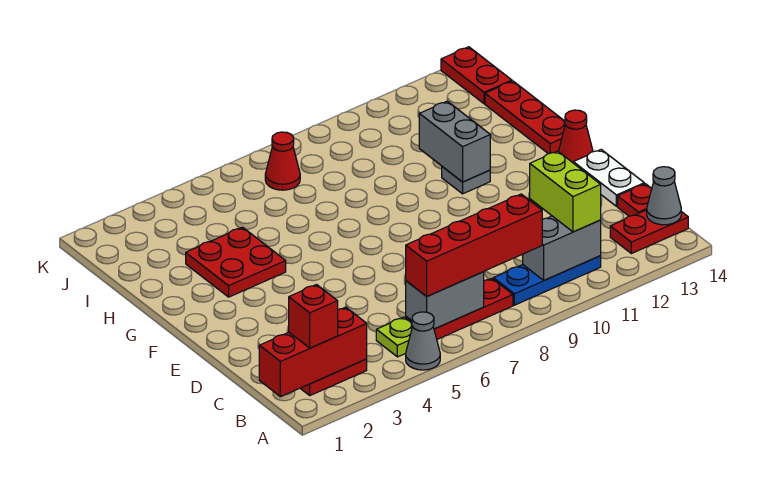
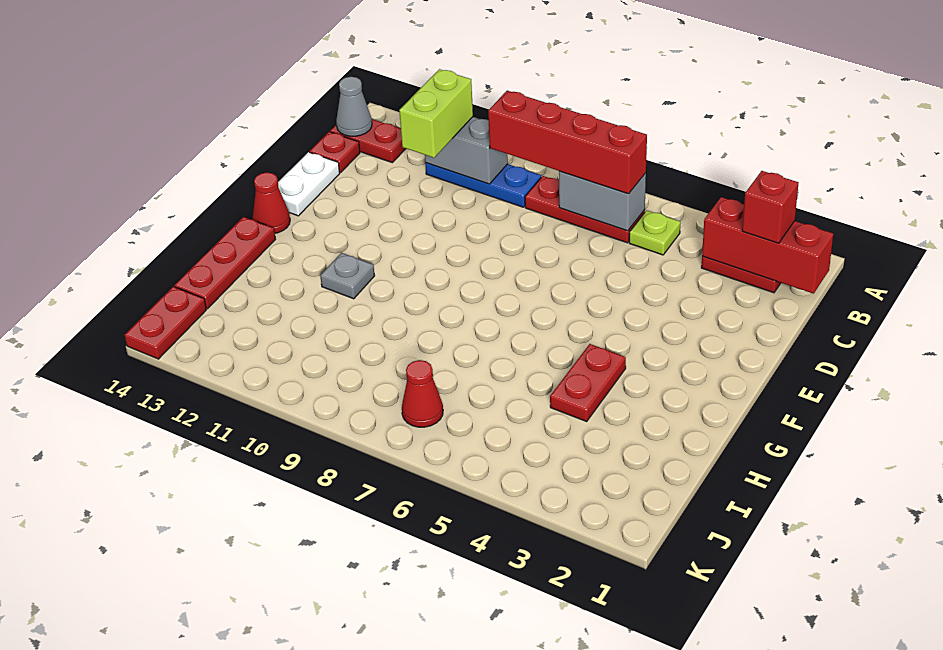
grey 1x1 cone [406,312,440,370] -> none
red 2x2 plate [186,227,286,297] -> red 1x2 plate [550,344,626,421]
grey 1x2 brick [419,101,490,182] -> none

